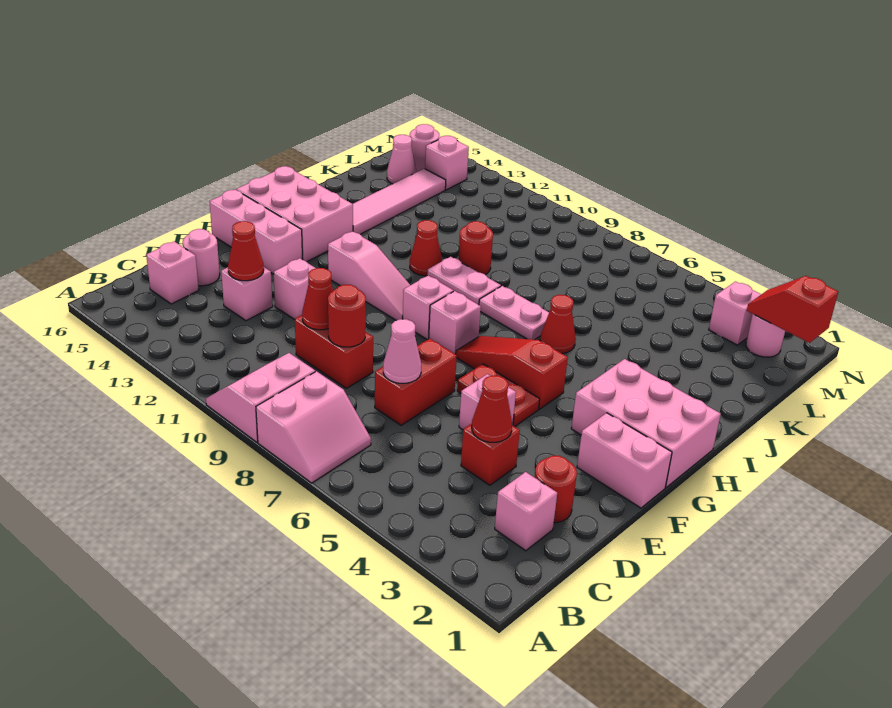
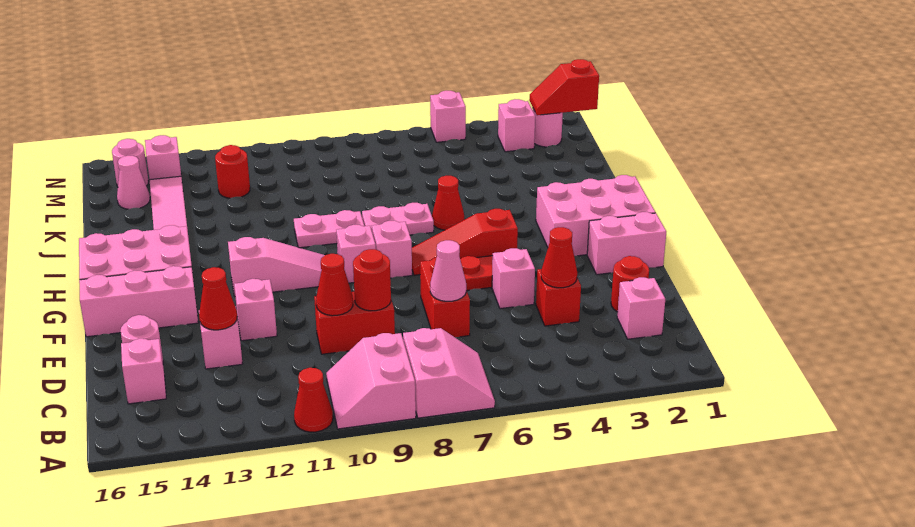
red 1x1 cone [410,220,442,276] -> red 1x1 cone moved to [294,368,333,432]
red 1x1 round brick [458,221,493,275] -> red 1x1 round brick moved to [215,145,250,198]
none -> pink 1x1 brick [430,91,466,142]

